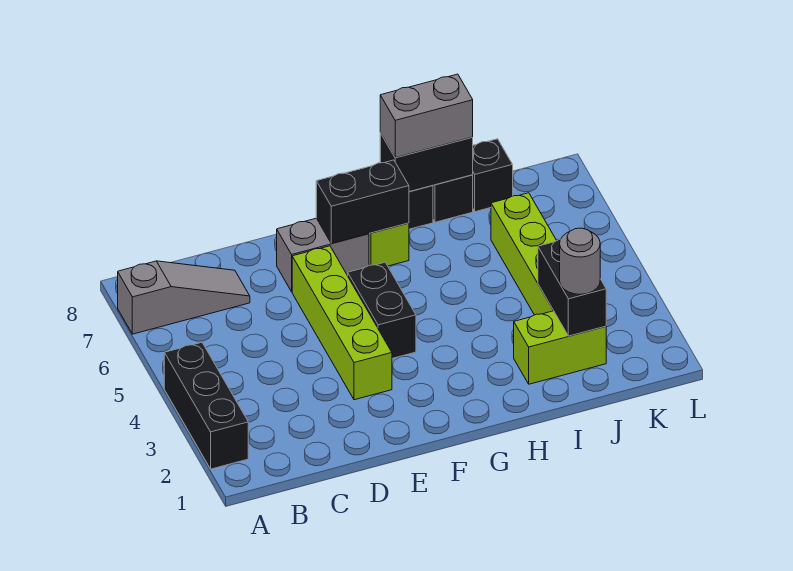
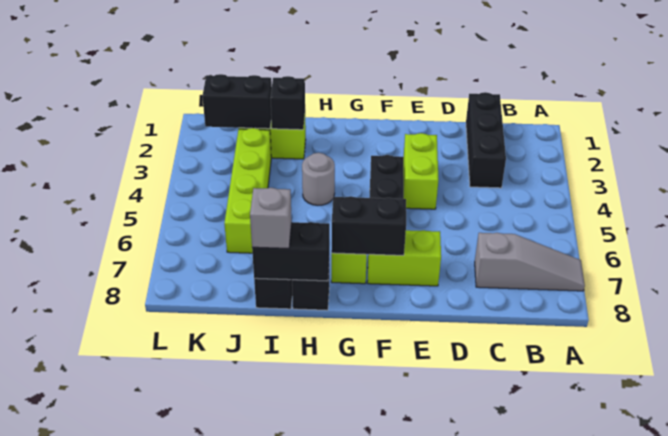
black 1x3 brick [164,342,248,469] -> black 1x3 brick moved to [466,92,506,188]
grey 1x3 slope [118,261,250,334] -> grey 1x3 slope turned to [475,233,585,291]
lime 1x4 brick [292,246,392,400] -> lime 1x2 brick [404,133,438,209]
grey 1x2 brick [277,218,369,292] -> lime 1x2 brick [367,230,441,286]
grey 1x2 brick [380,74,473,158] -> grey 1x1 brick [250,188,292,249]
black 1x2 brick [538,239,606,336] -> black 1x2 brick turned to [202,74,272,129]
grey 1x1 round brick [560,228,600,294] -> grey 1x1 round brick moved to [302,153,335,205]
black 1x1 brick [473,139,513,212] -> black 1x1 brick moved to [270,76,305,130]

